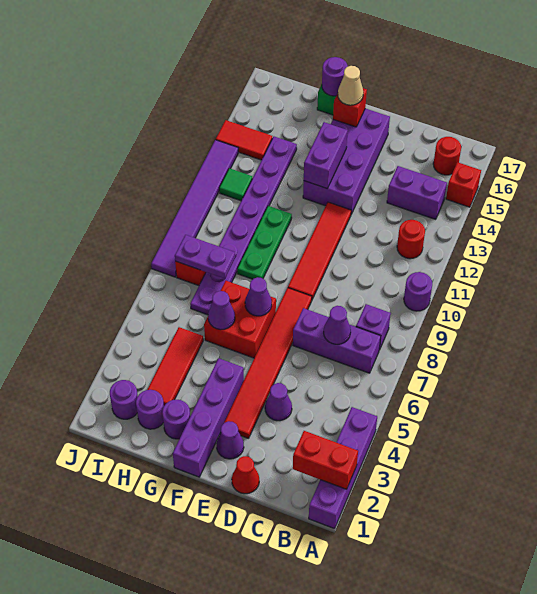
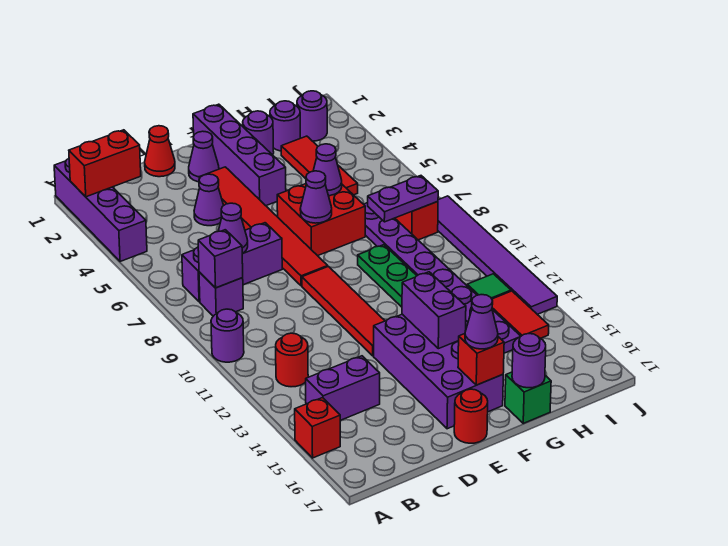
none -> purple 1x1 brick [198,230,243,288]
red 1x1 round brick [433,137,461,175] -> red 1x1 round brick moved to [454,389,488,443]
tan 1x1 cone [338,66,363,105] -> purple 1x1 cone [465,295,498,349]
red 1x2 tile [216,120,272,160] -> red 1x2 tile turned to [492,291,549,338]

